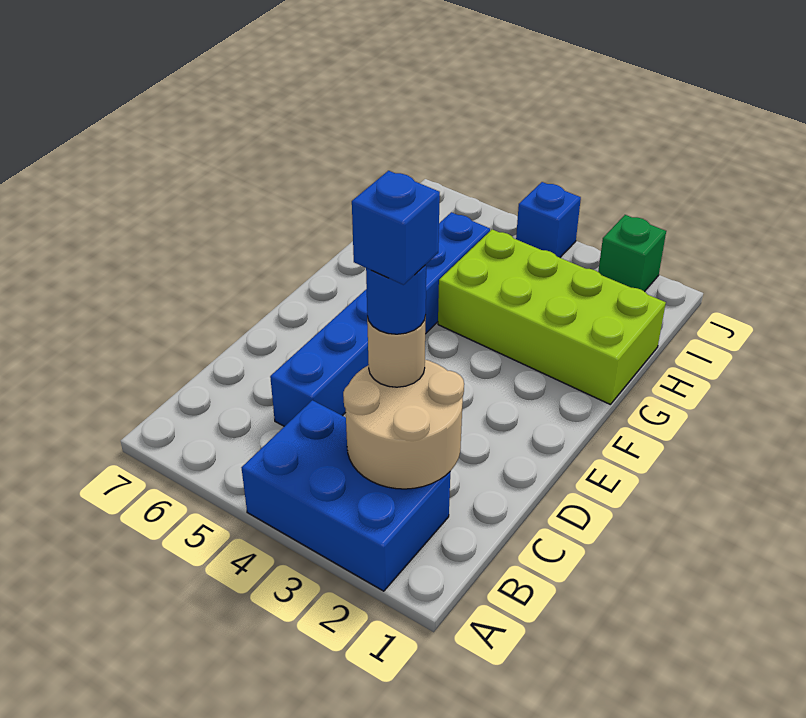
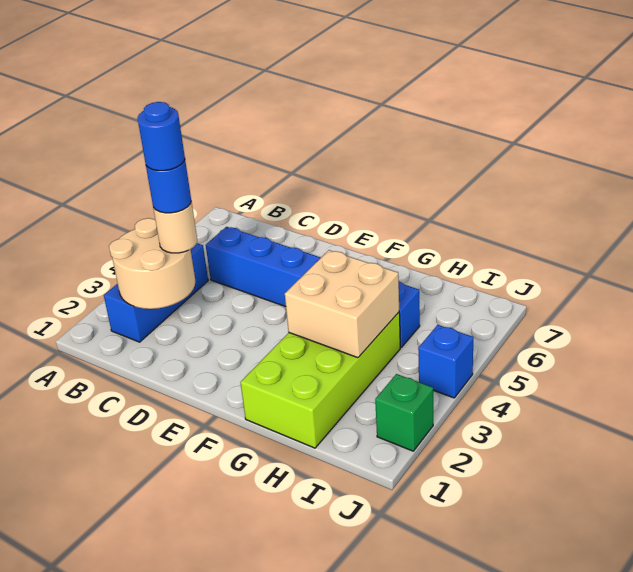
blue 2x3 brick [242,400,450,591] -> blue 1x3 brick [104,243,208,342]
blue 1x1 brick [352,171,440,285] -> blue 1x1 round brick [138,102,185,171]
none -> tan 2x2 brick [285,250,399,358]

